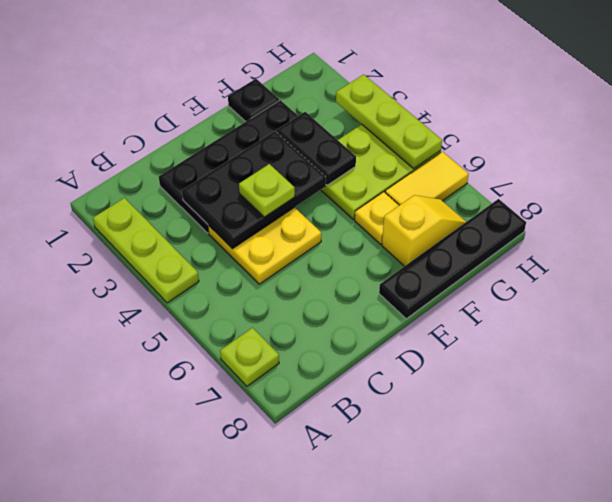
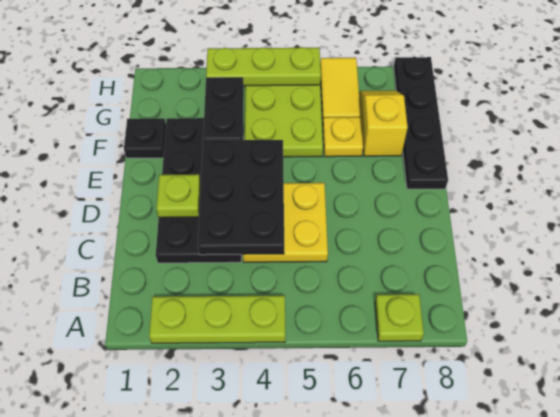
lime 1x1 plate [239,164,295,217] -> lime 1x1 plate moved to [156,174,201,218]
black 1x2 plate [276,112,356,185] -> black 1x2 plate turned to [203,77,244,140]

